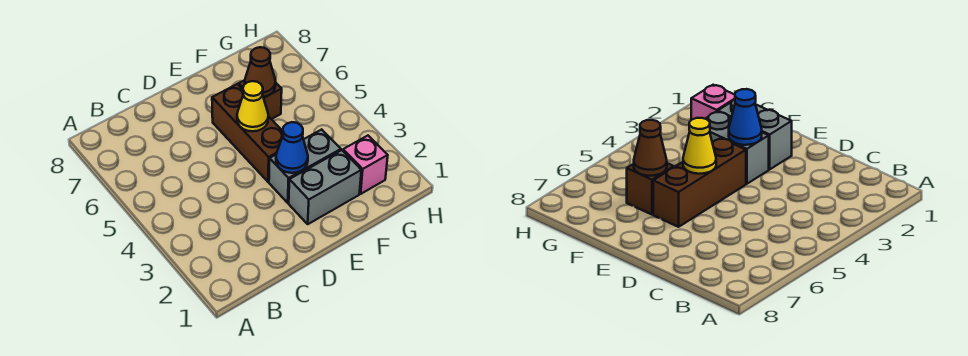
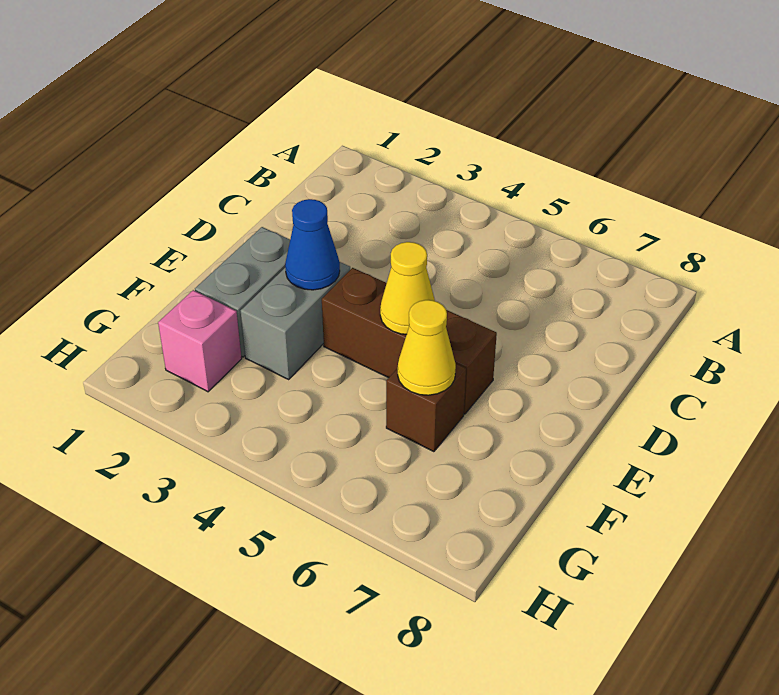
brown 1x1 cone [245,47,276,97] -> yellow 1x1 cone [398,300,456,395]

